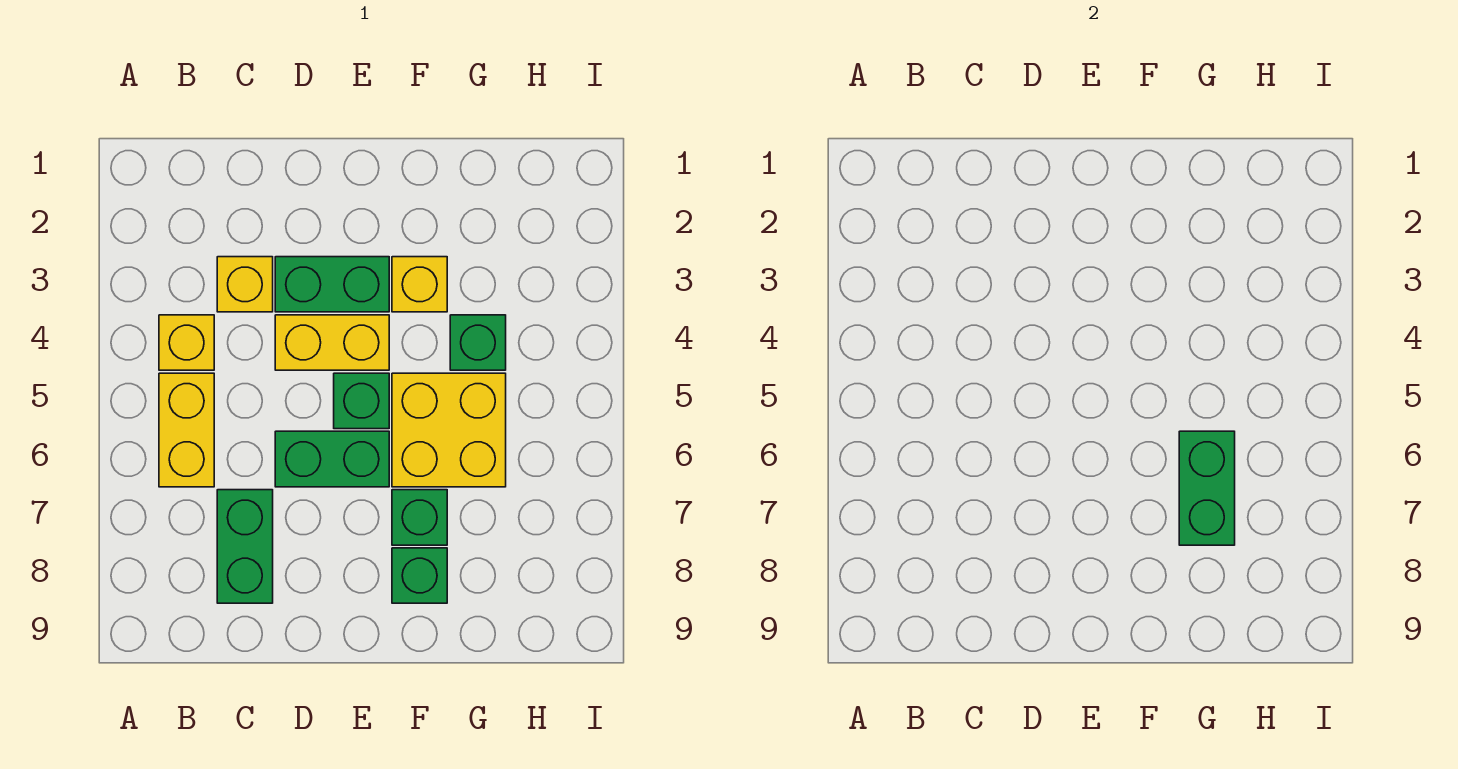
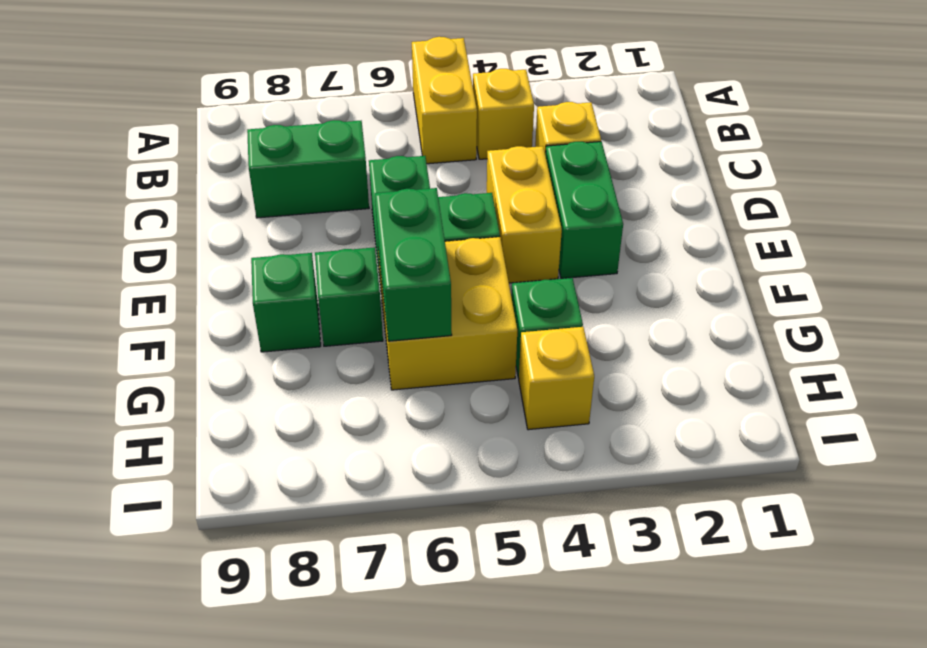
yellow 1x2 brick [159,373,214,487] -> yellow 1x2 brick turned to [412,37,477,164]
yellow 1x1 brick [392,257,447,312] -> yellow 1x1 brick moved to [519,327,594,430]
green 1x2 brick [1179,431,1235,545] -> green 1x2 brick turned to [375,188,452,341]

